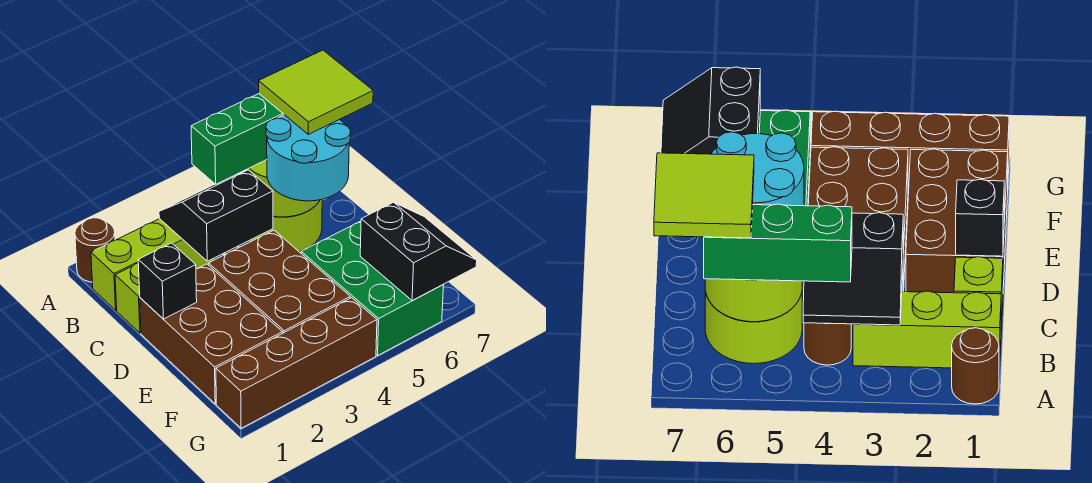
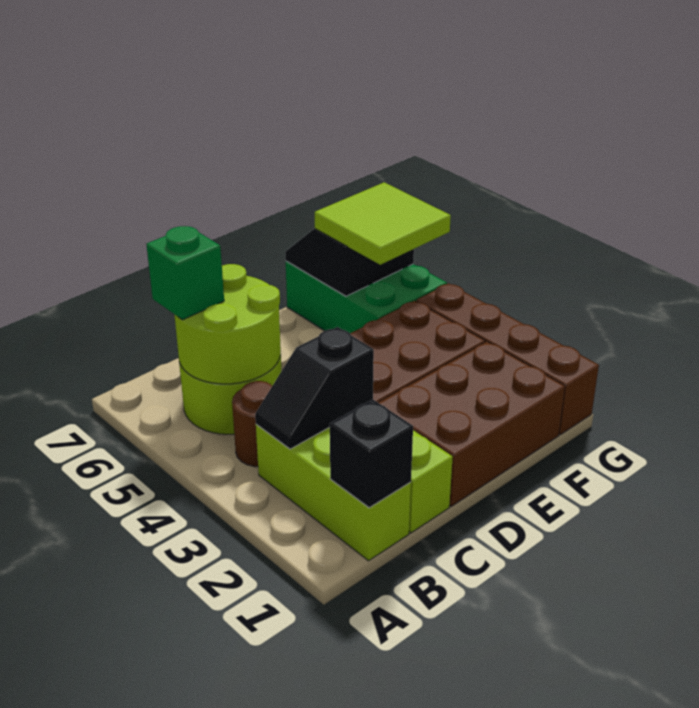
brown 1x1 round brick [75,218,115,282] -> none
black 2x2 slope [159,170,273,261] -> black 1x2 slope [255,327,374,449]
green 1x3 brick [191,94,284,184] -> green 1x1 brick [146,226,224,320]
lime 2x2 tile [259,50,373,134] -> lime 2x2 tile moved to [315,182,451,265]
cyan 2x2 round brick [266,115,351,201] -> none
black 1x1 brick [138,243,197,319] -> black 1x1 brick moved to [330,399,413,508]
green 2x3 brick [301,221,444,355] -> green 2x3 brick turned to [286,261,447,333]

